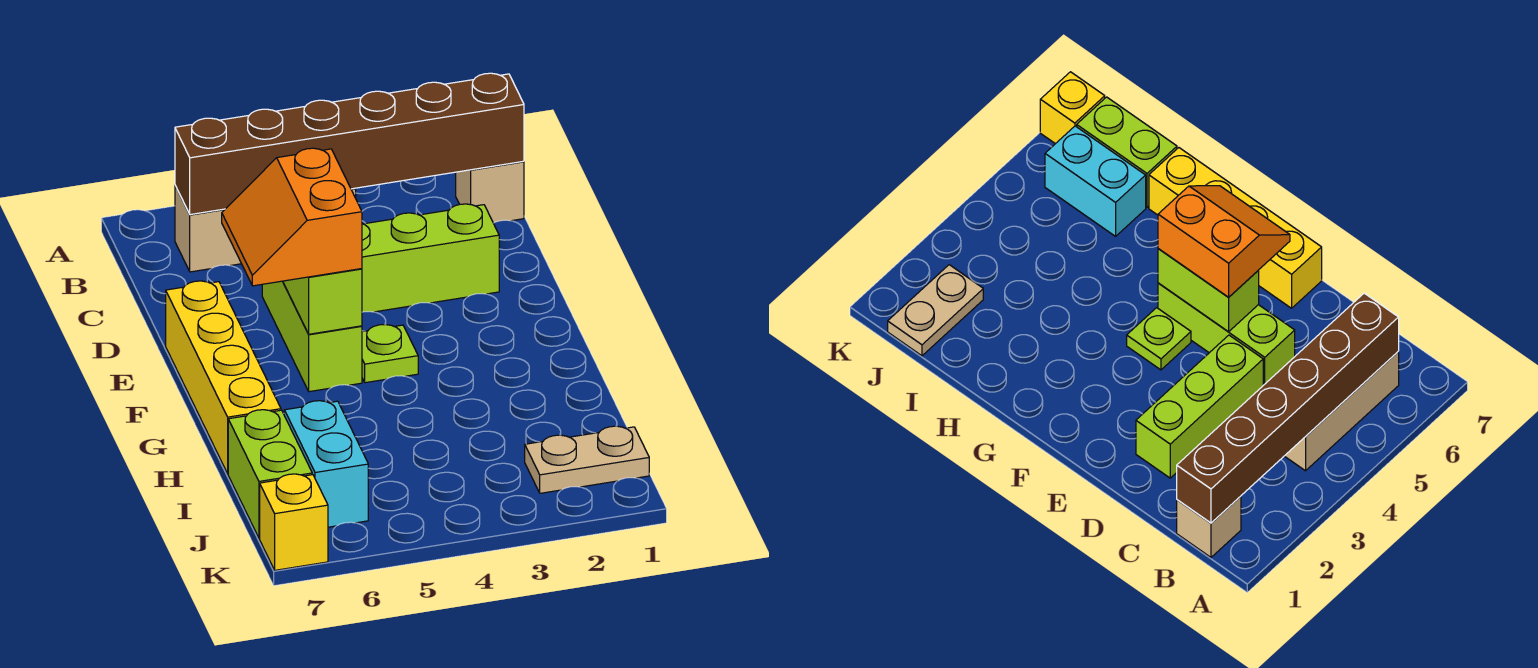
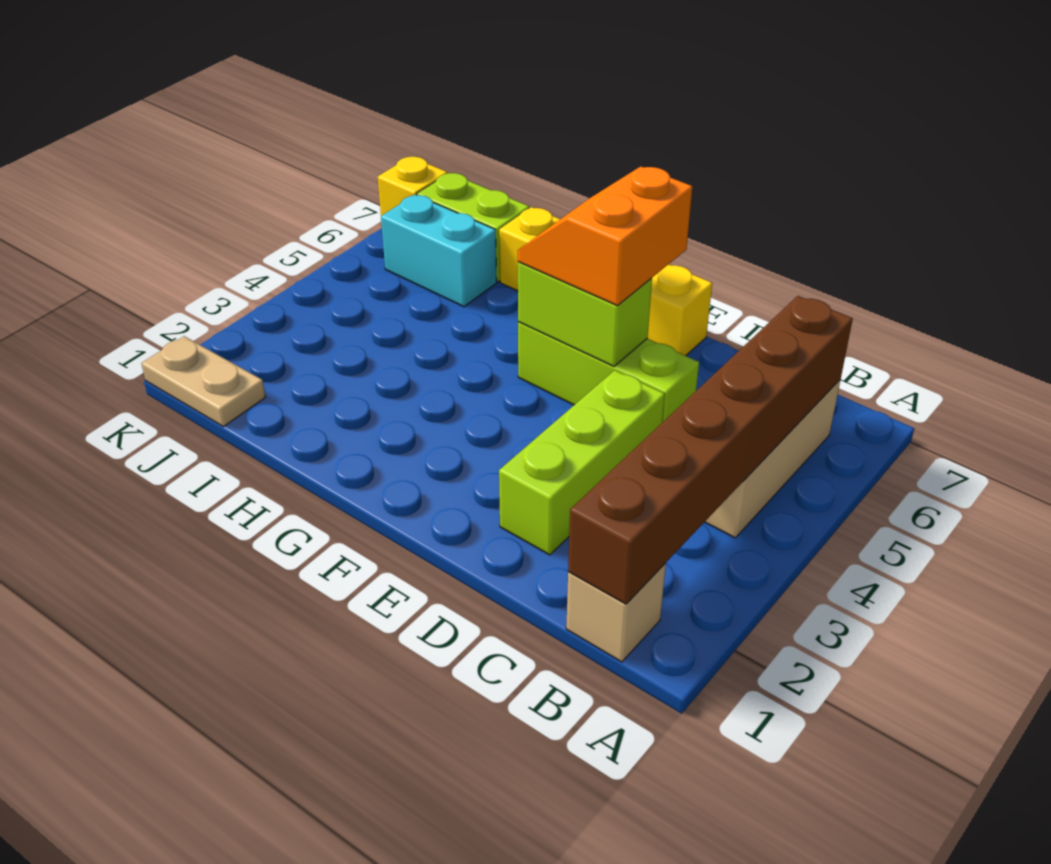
orange 2x2 slope [222,148,362,286] -> orange 2x2 slope turned to [518,166,692,306]
lime 1x1 plate [362,325,418,383] -> none
tan 1x2 plate [525,426,649,493] -> tan 1x2 plate turned to [141,336,265,427]

